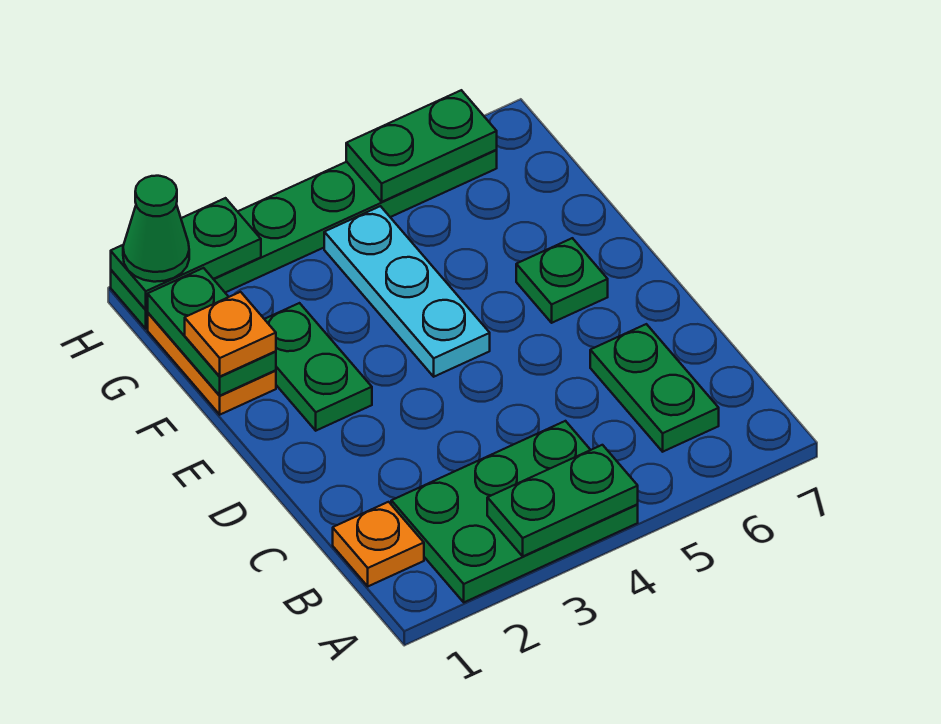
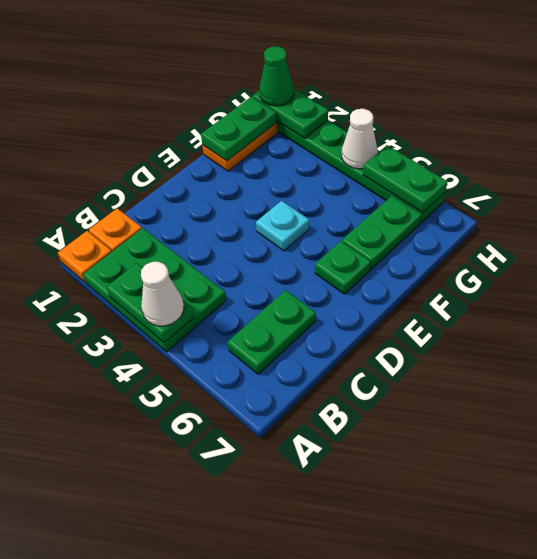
none -> white 1x1 cone [141,262,184,326]
green 1x2 plate [265,303,372,431] -> green 1x2 plate moved to [342,196,421,269]
cyan 1x3 plate [324,206,490,377] -> cyan 1x1 plate [256,201,309,251]
orange 1x1 plate [185,292,276,376] -> orange 1x1 plate moved to [58,231,112,282]
none -> white 1x1 cone [342,109,378,169]

